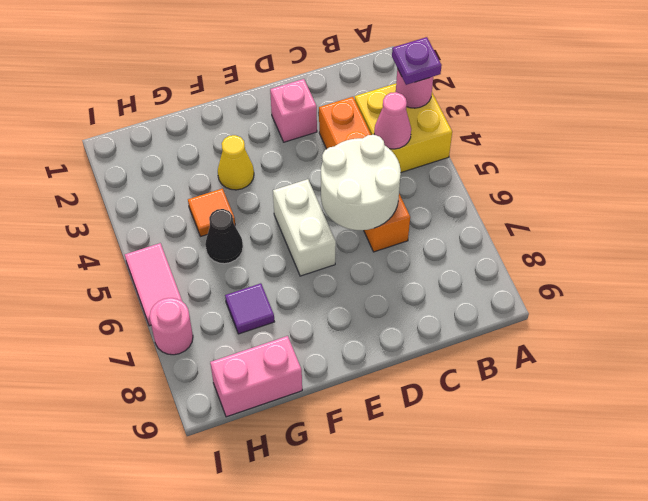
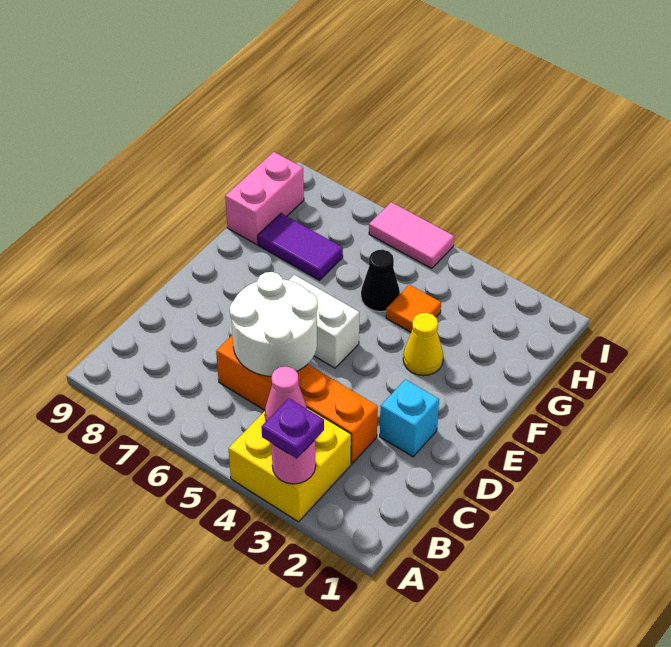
pink 1x1 brick [270,79,317,142] -> cyan 1x1 brick [380,379,439,457]
purple 1x1 tile [225,283,274,334] -> purple 1x2 tile [258,213,343,280]
pink 1x1 round brick [150,298,193,355] -> none

